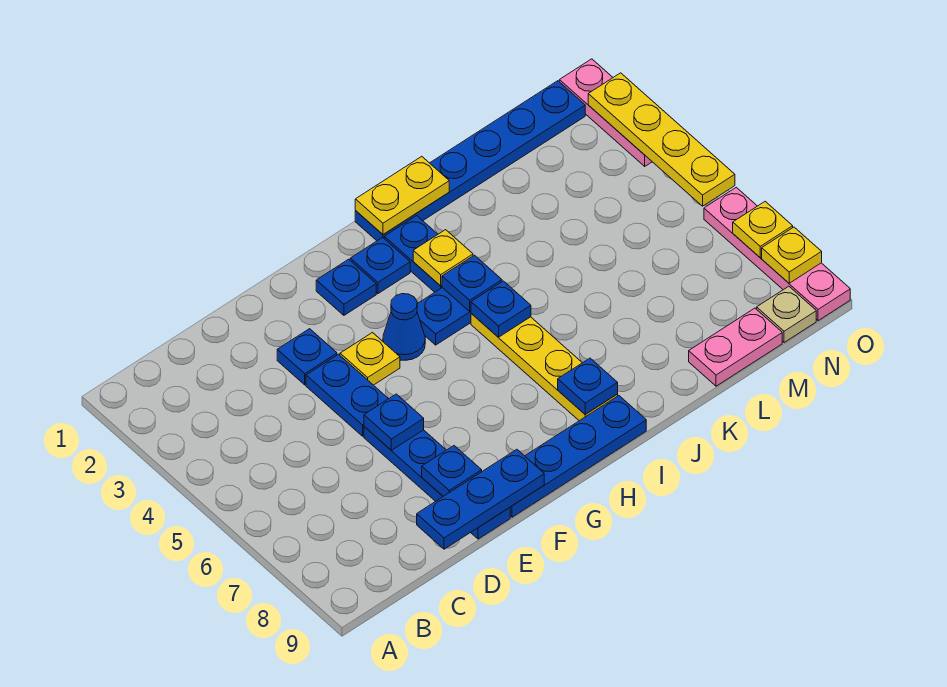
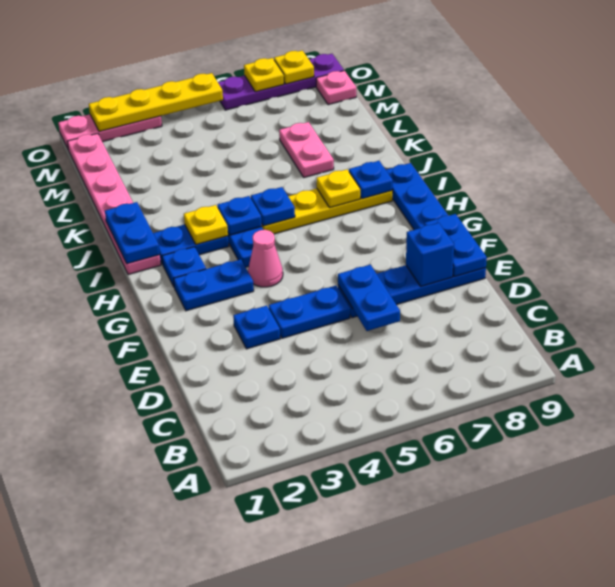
blue 1x3 plate [417,449,544,549] -> blue 1x2 plate [424,214,487,277]
blue 1x1 plate [364,394,424,450] -> blue 1x2 plate [338,265,400,331]
blue 1x1 plate [422,446,482,496] -> blue 1x1 brick [406,223,454,287]
yellow 1x1 plate [340,333,400,385] -> yellow 1x1 plate moved to [317,169,360,208]
blue 1x1 plate [316,259,376,315] -> blue 1x2 plate [174,259,254,311]
blue 1x1 cone [383,294,425,360] -> pink 1x1 cone [248,230,283,287]
blue 1x6 plate [355,81,585,241] -> pink 1x6 plate [67,133,161,274]
yellow 1x2 plate [355,156,449,234] -> blue 1x2 plate [105,202,160,264]
pink 1x2 plate [689,308,782,386] -> pink 1x2 plate moved to [279,122,334,177]
tan 1x1 plate [757,286,816,342] -> pink 1x1 plate [316,71,356,105]
pink 1x4 plate [704,187,850,321] -> purple 1x4 plate [218,54,344,110]

